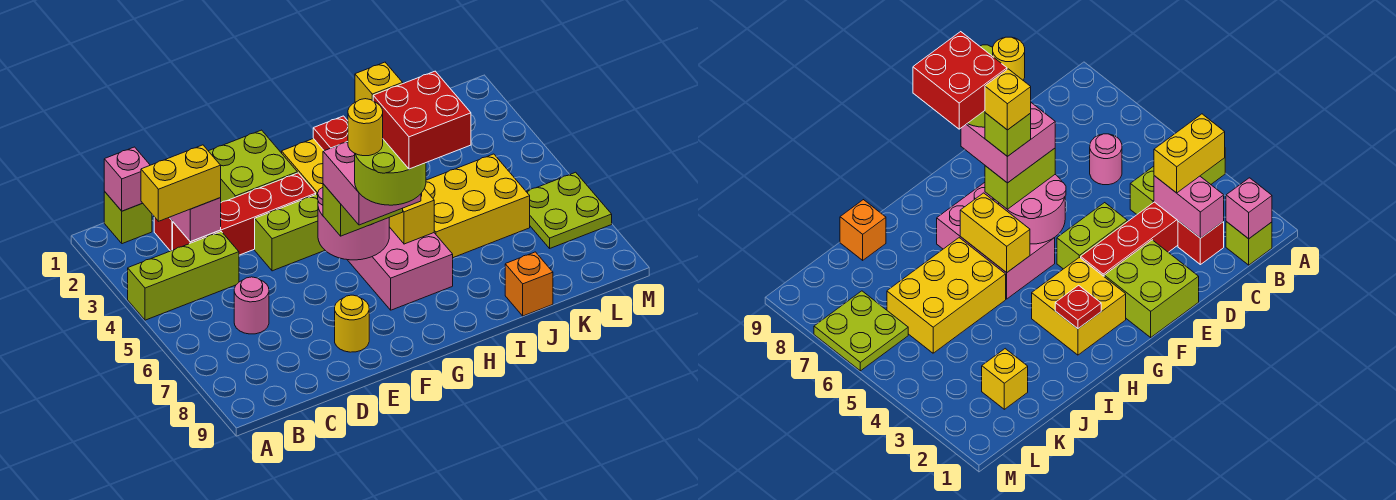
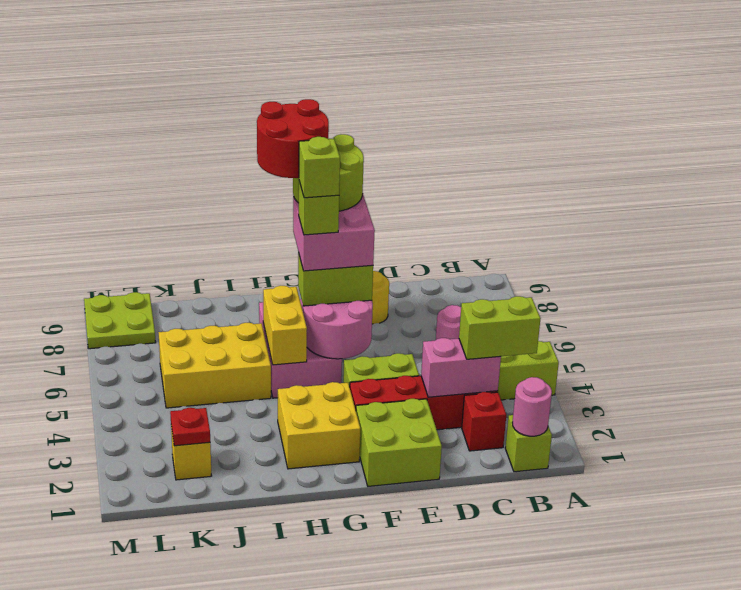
pink 1x1 brick [104,147,150,211] -> pink 1x1 round brick [512,377,552,436]
yellow 1x2 brick [141,145,221,221] -> lime 1x2 brick [459,296,541,359]
pink 1x2 brick [169,198,221,242] -> pink 1x2 brick turned to [421,338,501,397]
yellow 1x1 round brick [348,99,383,156] -> none
yellow 1x1 brick [355,62,403,102] -> lime 1x1 brick [299,137,340,198]
red 2x2 brick [373,71,471,169] -> red 2x2 round brick [257,99,329,178]
red 1x1 plate [313,116,348,151] -> red 1x1 plate moved to [170,408,210,446]
orange 1x1 brick [505,252,553,316] -> none
lime 2x2 plate [526,172,612,248] -> lime 2x2 plate moved to [84,292,156,349]

